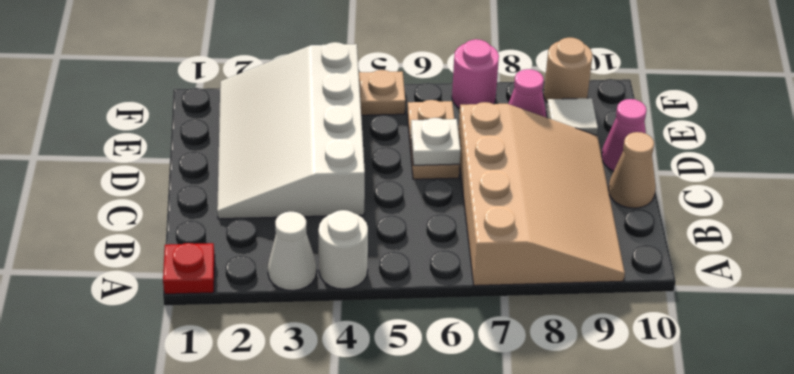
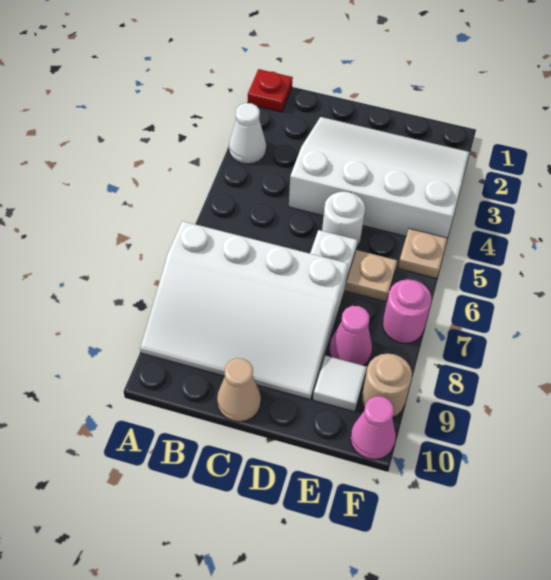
white 1x1 round brick [318,210,368,289] -> white 1x1 round brick moved to [322,192,365,247]
tan 3x4 slope [458,102,625,286] -> white 3x4 slope [140,221,348,399]
pink 1x1 cone [602,99,646,171] -> pink 1x1 cone moved to [350,396,396,460]

